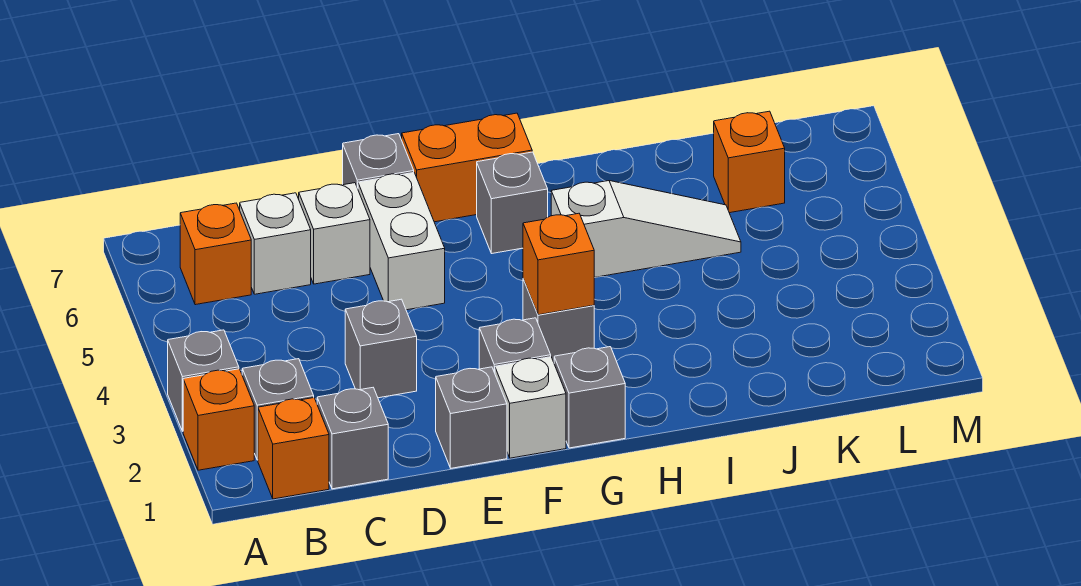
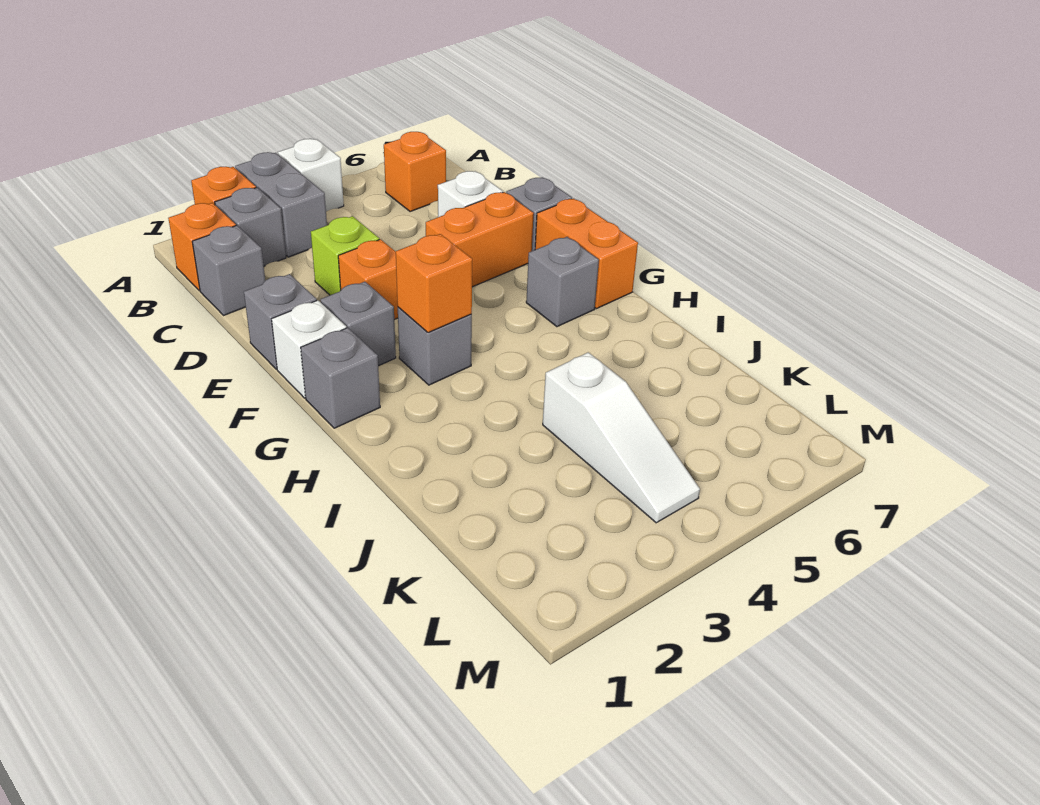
grey 1x1 brick [168,330,239,431] -> grey 1x2 brick [235,152,327,257]
white 1x1 brick [240,193,311,294] -> white 1x1 brick moved to [278,139,344,211]
grey 1x1 brick [345,299,417,398] -> lime 1x1 brick [311,216,379,295]
white 1x2 brick [358,173,445,310] -> orange 1x2 brick [426,192,534,287]
white 1x3 slope [551,181,741,277] -> white 1x3 slope moved to [543,352,700,523]
orange 1x1 brick [714,111,785,213] -> orange 1x1 brick moved to [338,239,398,320]

